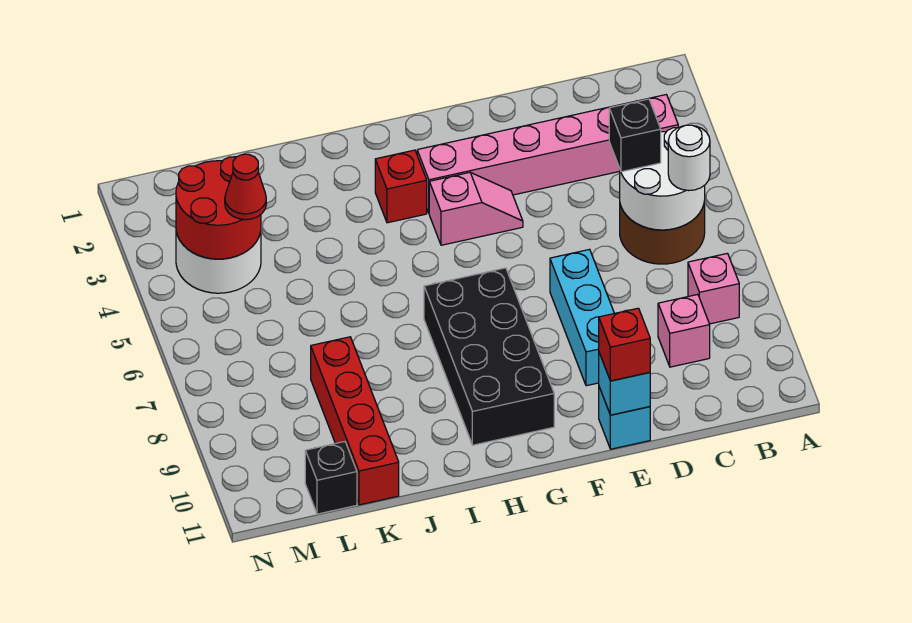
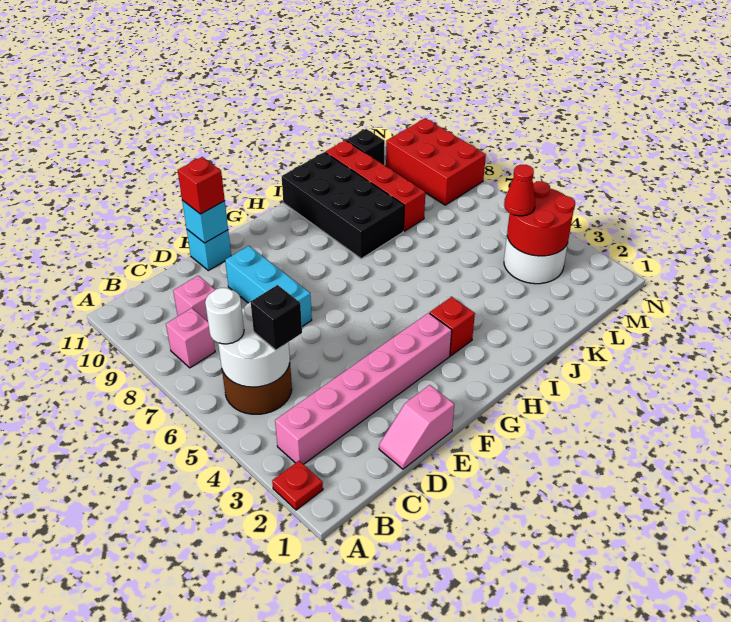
none -> red 1x1 plate [272,461,323,510]
pink 1x2 slope [429,172,523,245] -> pink 1x2 slope moved to [379,385,454,469]
black 2x4 brick [424,268,554,445] -> black 2x4 brick moved to [282,152,404,259]
none -> red 2x3 brick [386,118,486,205]

